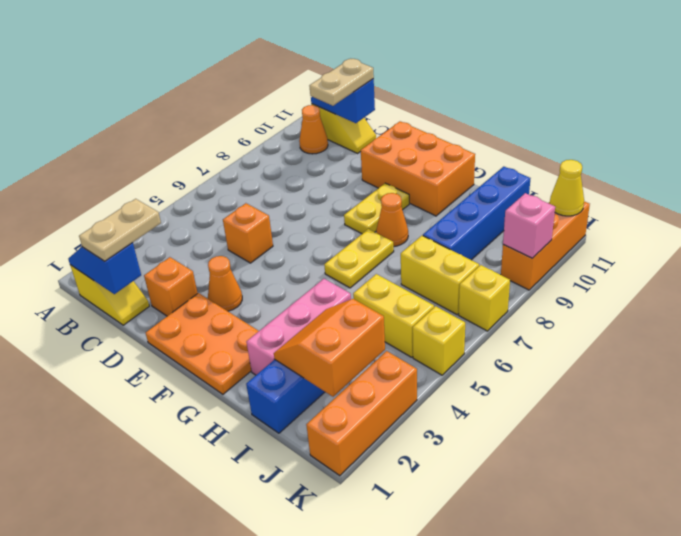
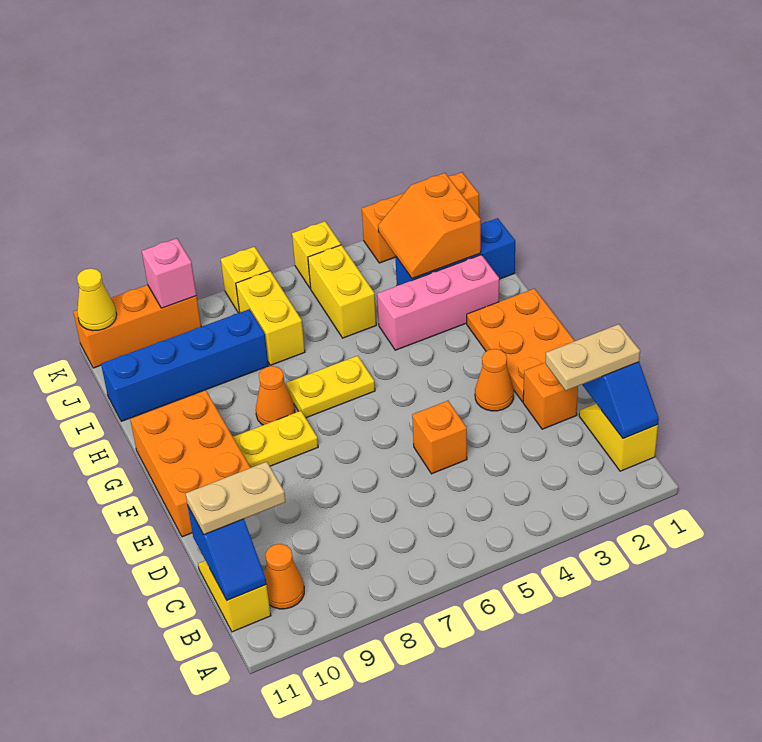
orange 2x2 slope [274,299,385,397] -> orange 2x2 slope turned to [378,173,481,279]

